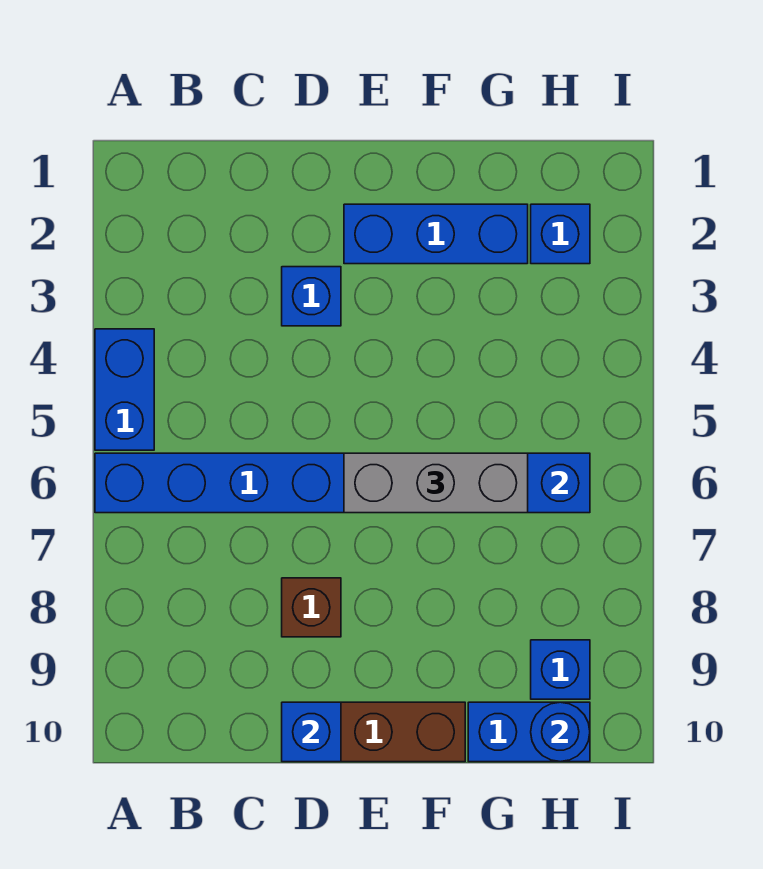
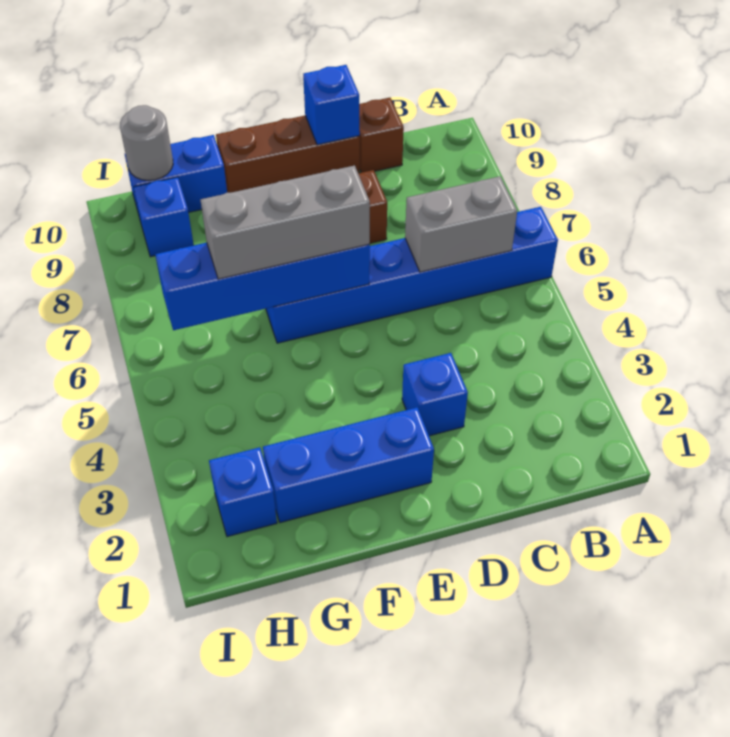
blue 1x2 brick [95,329,154,450] -> none
none -> grey 1x2 brick [405,176,517,272]
none -> brown 1x1 brick [359,98,404,173]
blue 1x1 round brick [531,702,590,762] -> grey 1x1 round brick [120,105,173,181]

